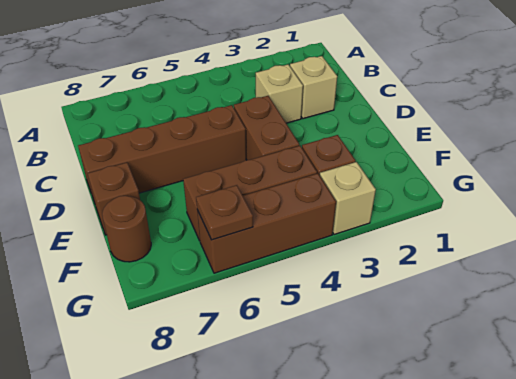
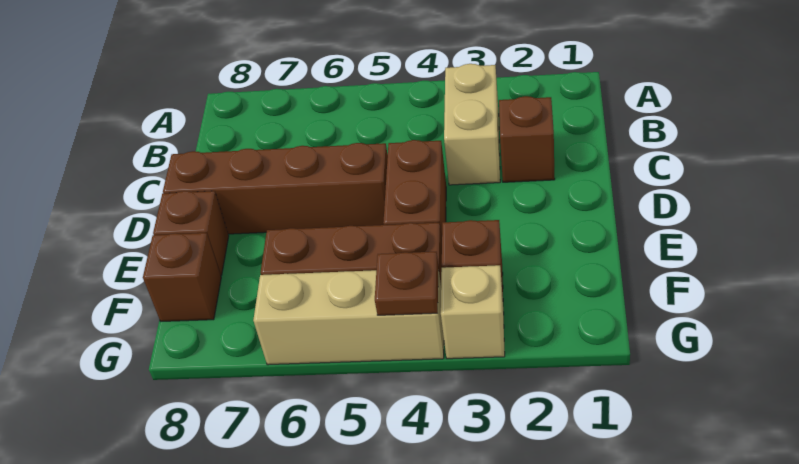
tan 1x1 brick [290,56,337,119] -> brown 1x1 brick [499,96,555,182]
tan 1x1 brick [256,65,303,123] -> tan 1x2 brick [444,64,500,185]
brown 1x1 round brick [102,196,151,262] -> brown 1x1 brick [143,233,221,322]
brown 1x3 brick [197,173,336,273] -> tan 1x3 brick [253,270,444,365]
brown 1x1 plate [196,185,253,240] -> brown 1x1 plate moved to [375,252,439,315]

